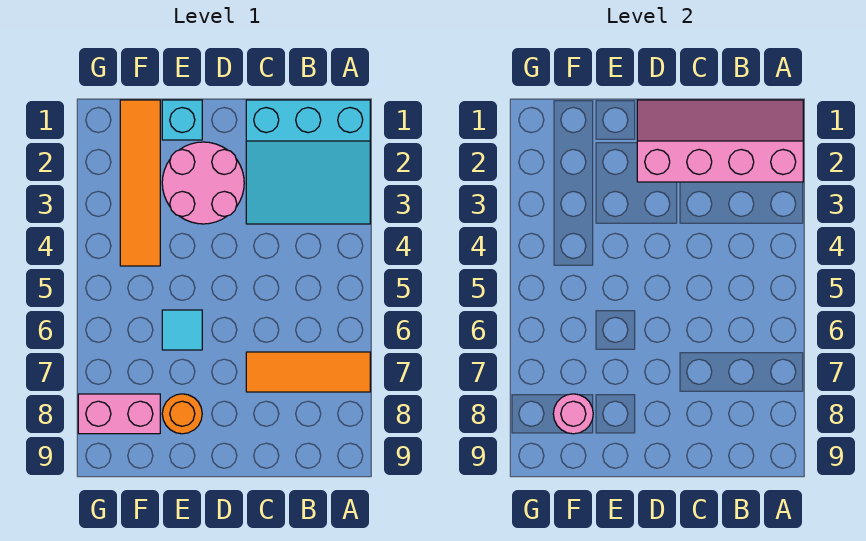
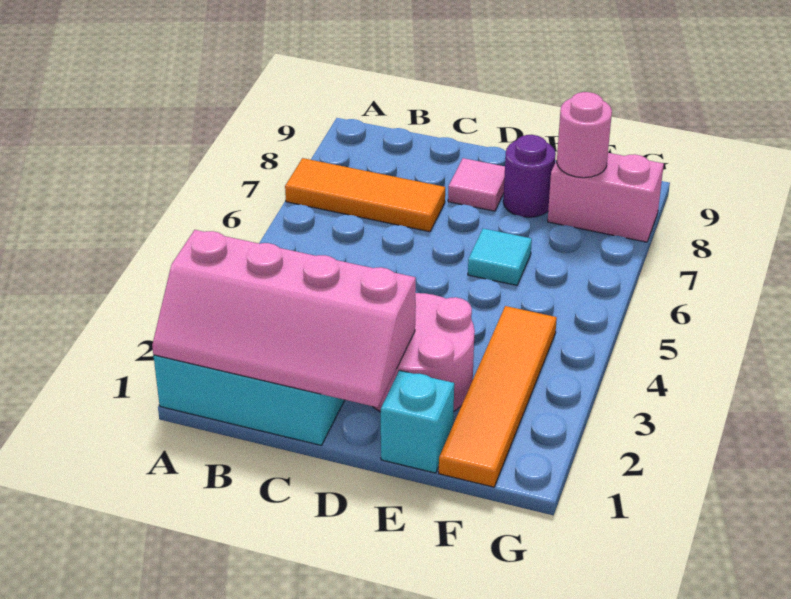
none -> pink 1x1 tile [448,158,505,211]
orange 1x1 round brick [162,394,202,434] -> purple 1x1 round brick [503,135,556,217]

